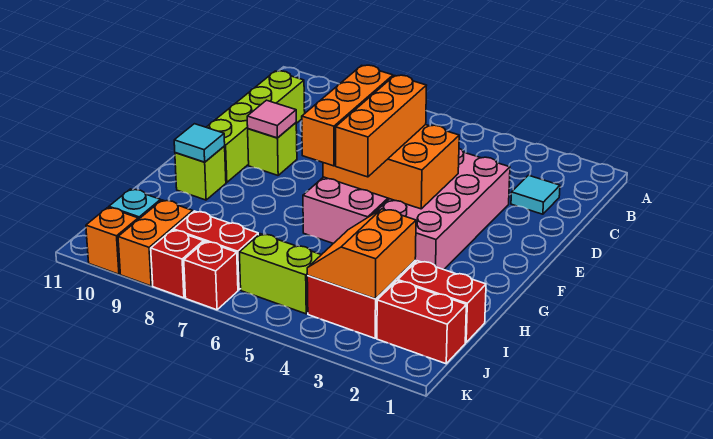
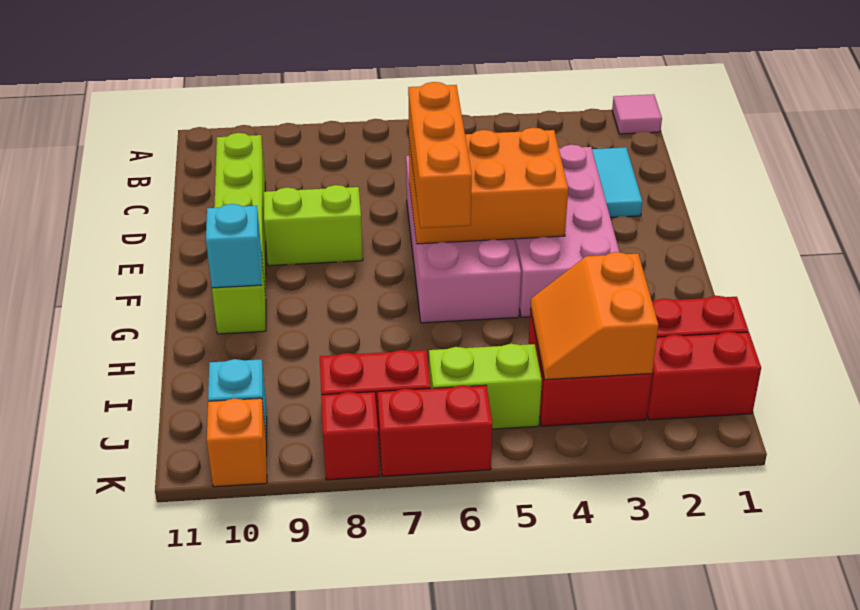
cyan 1x1 tile [511,175,560,214] -> cyan 1x2 tile [592,147,642,217]
orange 1x3 brick [336,75,427,177] -> none
lime 1x1 brick [248,123,297,175] -> lime 1x2 brick [264,185,363,266]
pink 1x1 tile [247,100,296,138] -> pink 1x1 tile moved to [612,94,662,134]
cyan 1x1 tile [174,124,225,162] -> cyan 1x1 brick [206,204,262,288]
orange 1x2 brick [118,200,193,286] -> none
red 1x1 brick [184,241,238,310] -> red 1x2 brick [378,385,493,476]

